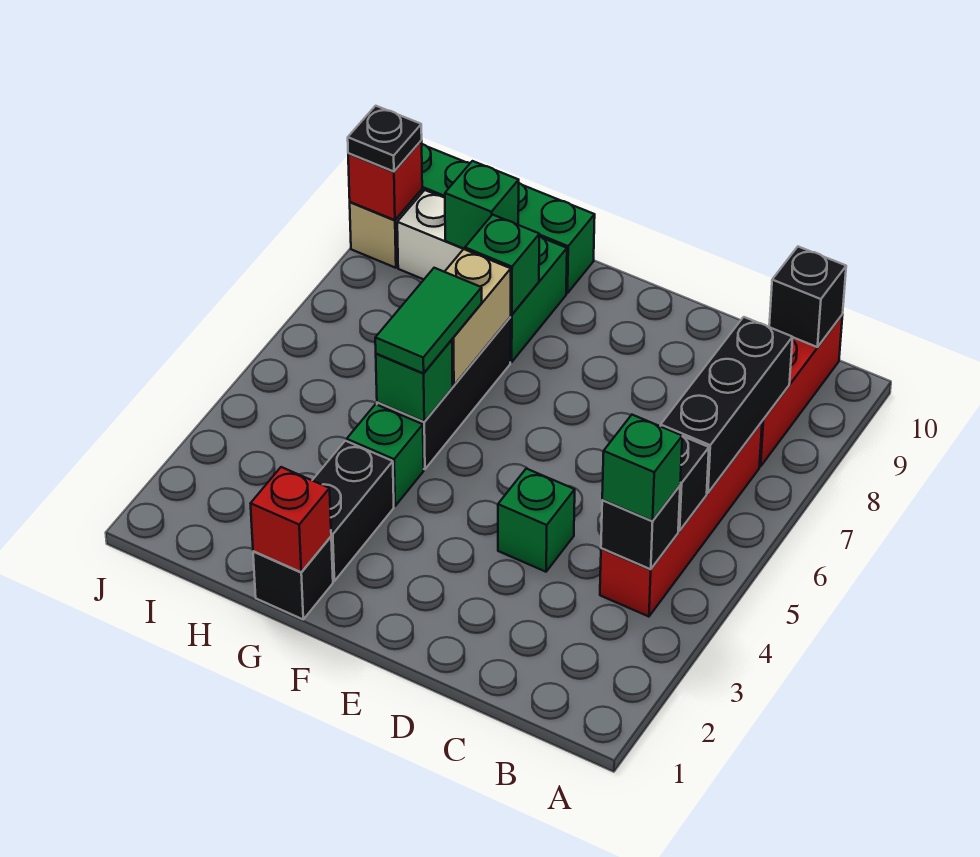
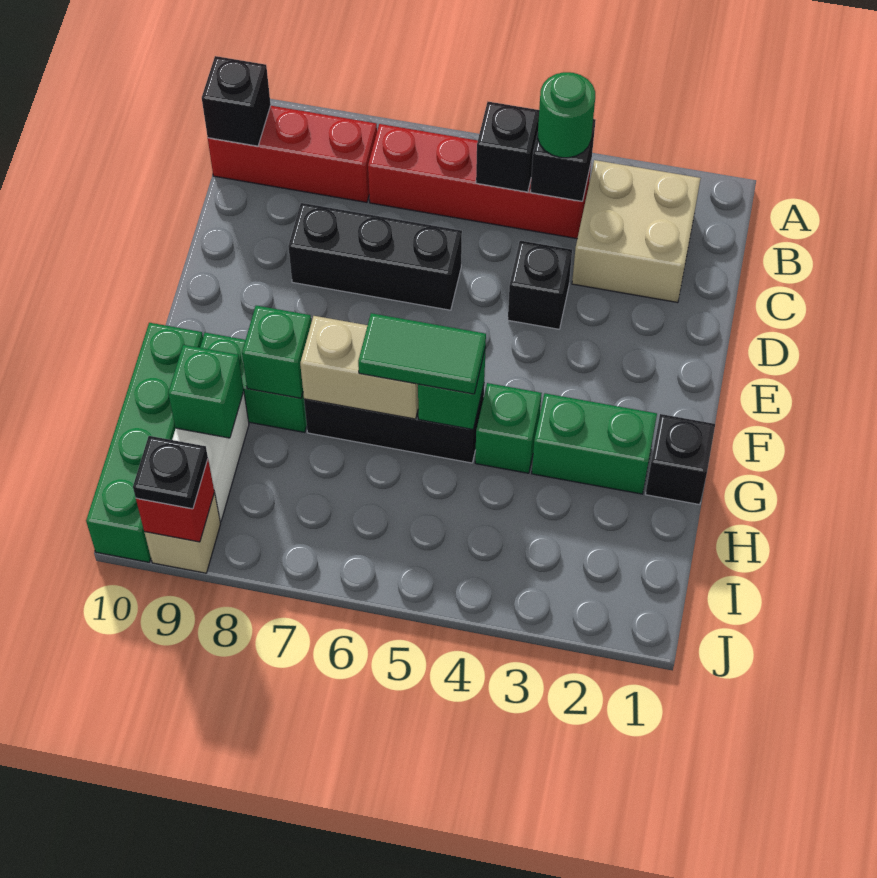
none -> tan 2x2 brick [572,160,701,302]
green 1x1 brick [602,415,682,521] -> green 1x1 round brick [538,72,595,158]
black 1x3 brick [661,317,793,493] -> black 1x3 brick moved to [288,203,462,310]
green 1x1 brick [498,469,575,572] -> black 1x1 brick [508,241,572,329]
red 1x1 brick [251,467,331,572] -> none
black 1x2 brick [312,441,394,581] -> green 1x2 brick [532,393,657,494]

